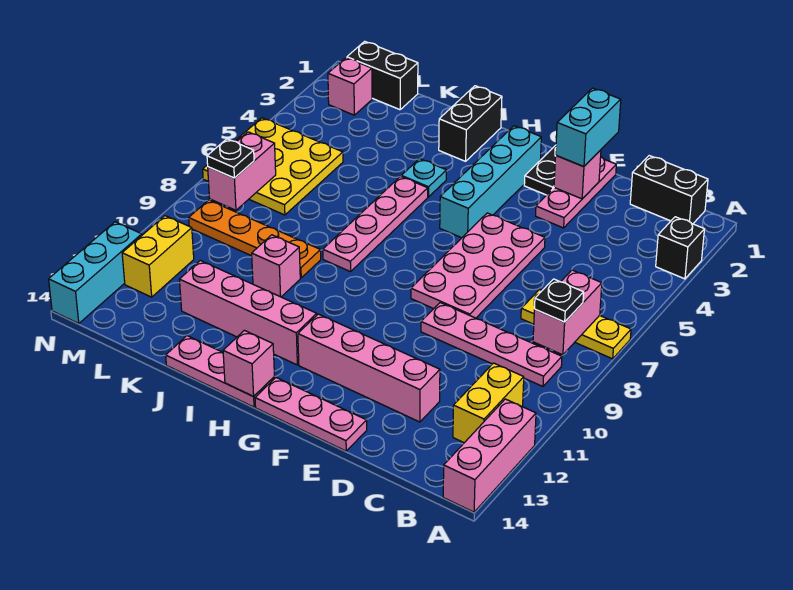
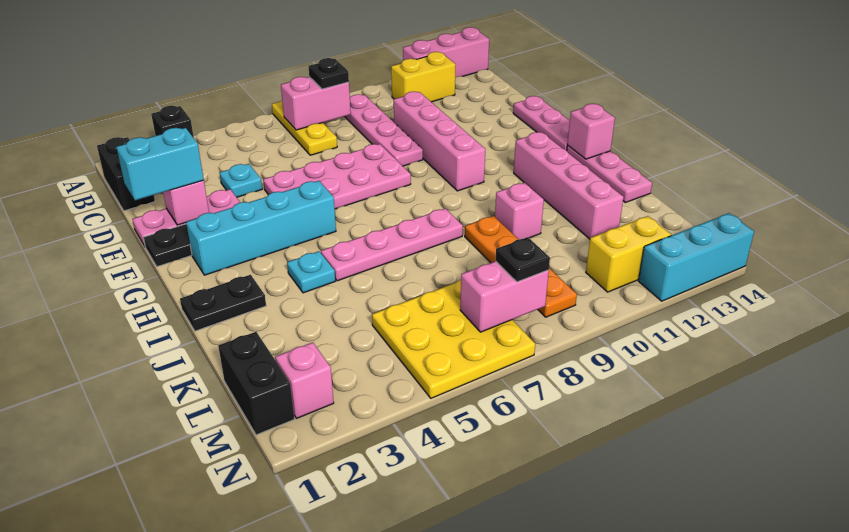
none -> cyan 1x1 plate [220,164,262,197]
pink 1x4 brick [298,314,440,422] -> pink 1x4 brick moved to [394,92,485,191]
black 1x2 brick [439,86,502,161] -> black 1x2 plate [180,275,266,331]

